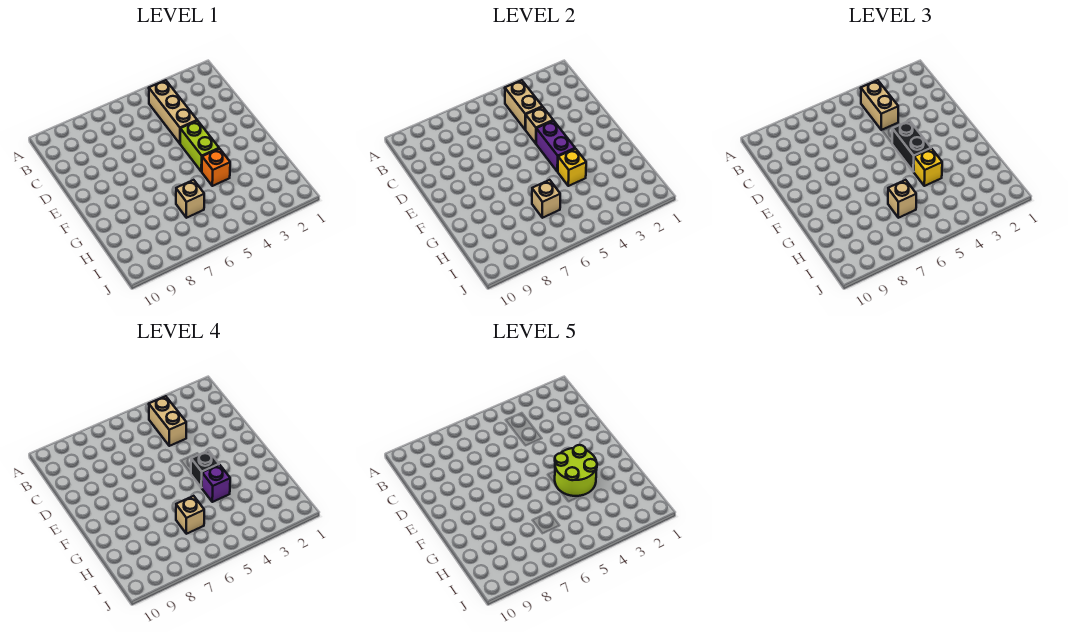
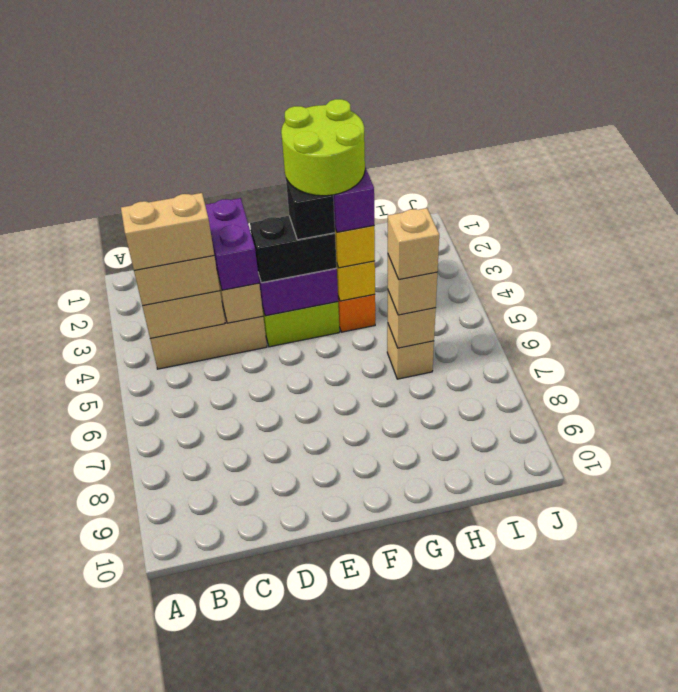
none -> purple 1x2 brick [205,198,259,290]

